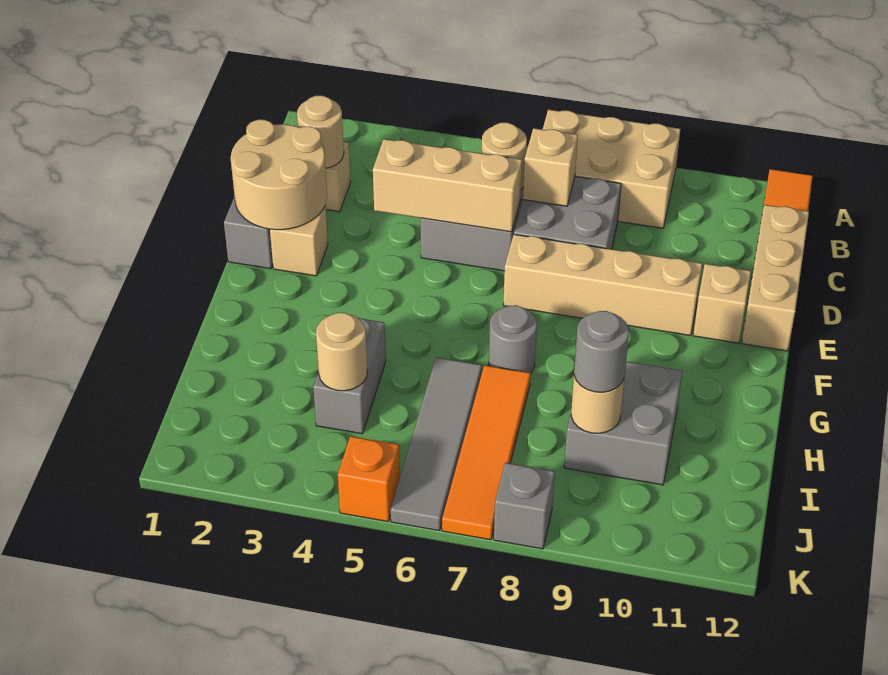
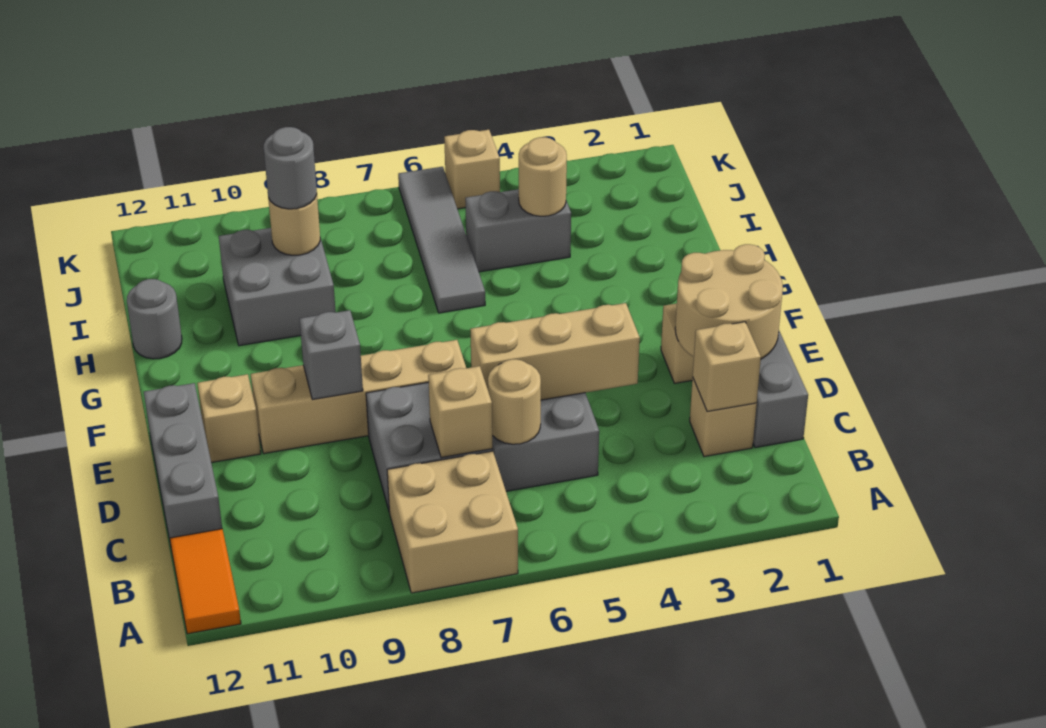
tan 2x3 brick [543,110,680,228] -> tan 2x2 brick [387,451,518,593]
tan 1x1 round brick [297,96,344,168] -> tan 1x1 brick [693,322,761,412]
tan 1x3 brick [742,205,809,351] -> grey 1x3 brick [144,383,222,545]
grey 1x1 round brick [489,305,537,373] -> grey 1x1 round brick moved to [127,279,182,359]
grey 1x2 brick [313,318,386,434] -> grey 1x2 brick turned to [465,189,571,272]
orange 1x4 tile [442,365,531,540] -> none
orange 1x1 brick [338,436,400,522] -> tan 1x1 brick [444,130,500,209]
grey 1x1 brick [494,463,555,549] -> grey 1x1 brick moved to [300,310,363,400]

